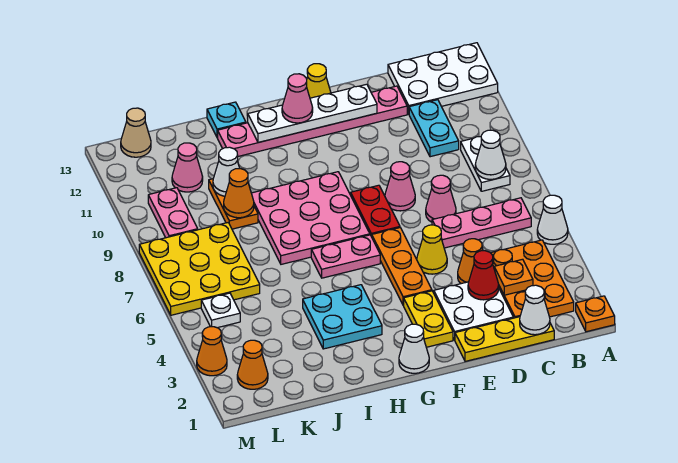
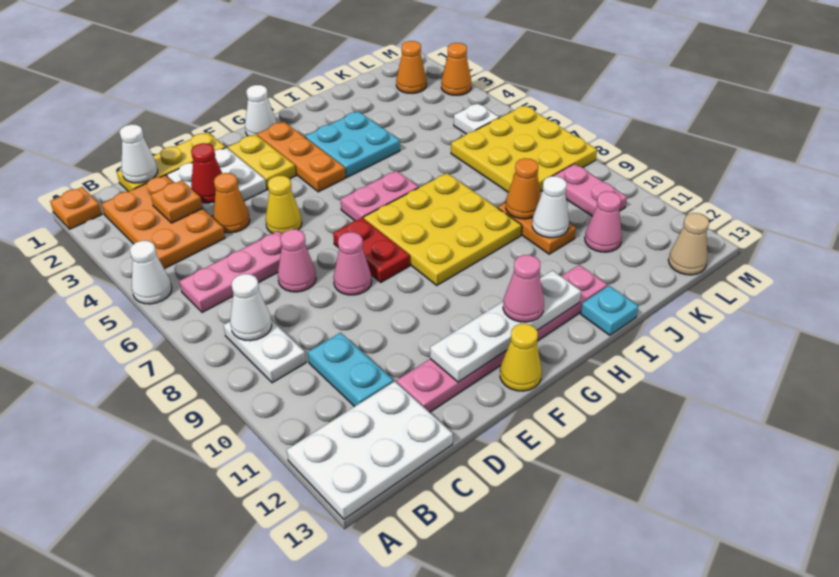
orange 1x3 plate [372,228,432,306] -> orange 1x3 plate moved to [257,122,345,192]
pink 3x3 plate [251,172,370,264] -> yellow 3x3 plate [363,173,522,285]

